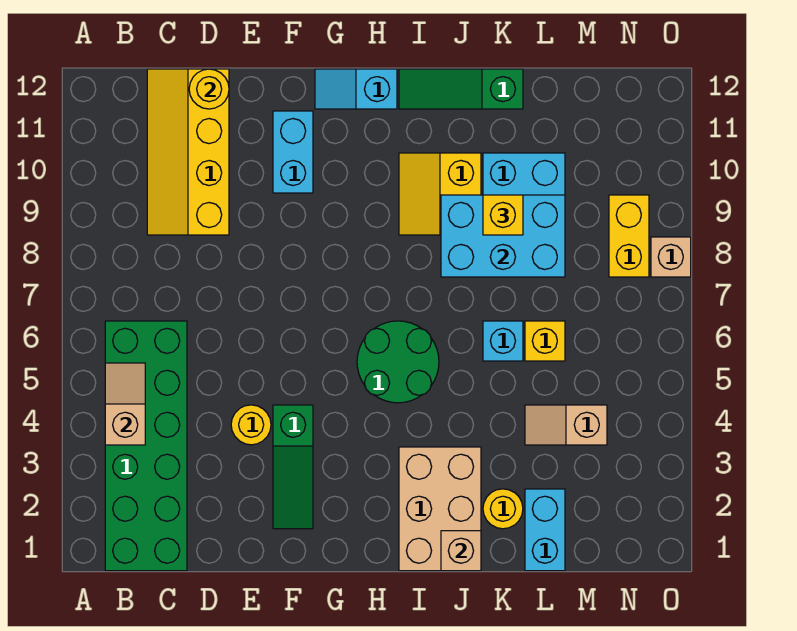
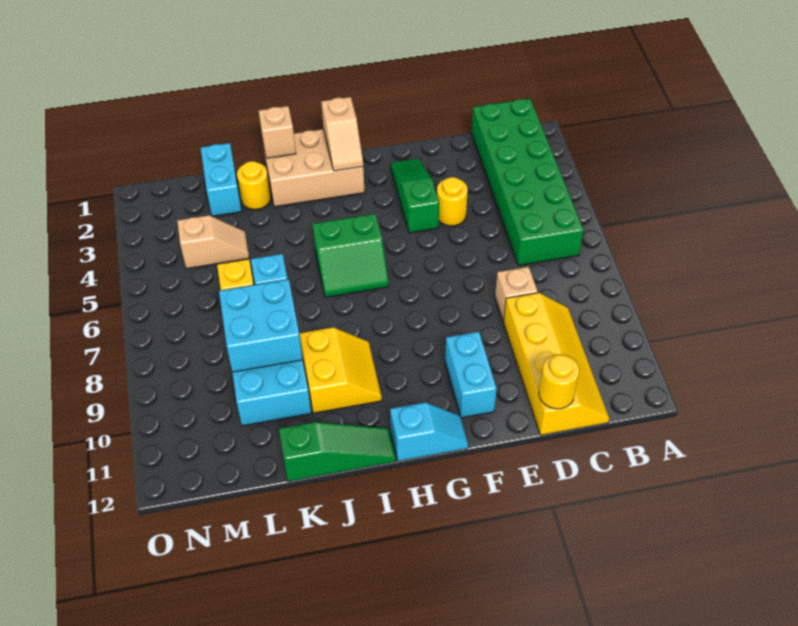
tan 1x2 slope [105,363,145,445] -> tan 1x2 slope moved to [321,97,363,171]
green 2x2 round brick [357,321,439,403] -> green 2x2 slope [312,214,389,297]
tan 2x3 brick [399,447,481,571] -> tan 2x3 brick turned to [263,129,365,207]
cyan 2x3 brick [441,195,565,277] -> cyan 2x2 brick [219,279,303,372]
yellow 1x1 brick [483,195,523,235] -> none
yellow 1x2 brick [609,195,649,277] -> none
tan 1x1 brick [651,237,691,277] -> tan 1x1 brick moved to [495,267,538,322]

